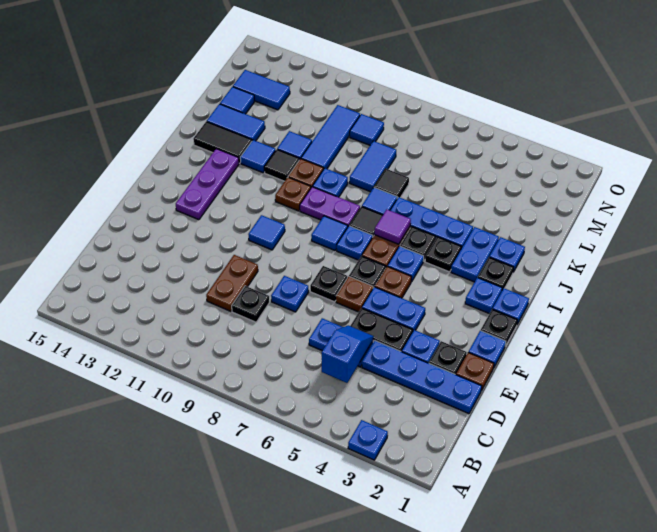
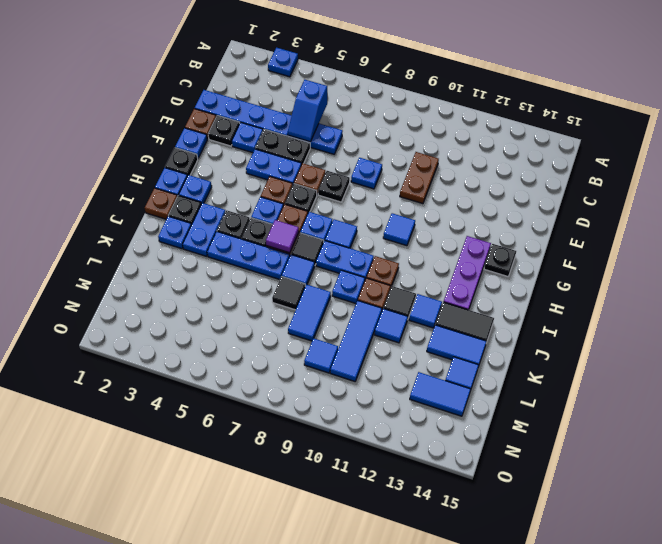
black 1x1 plate [232,286,270,322] -> black 1x1 plate moved to [484,244,516,276]
none -> brown 1x1 plate [145,188,177,219]
purple 1x2 plate [300,187,360,226] -> blue 1x2 plate [316,241,374,280]

